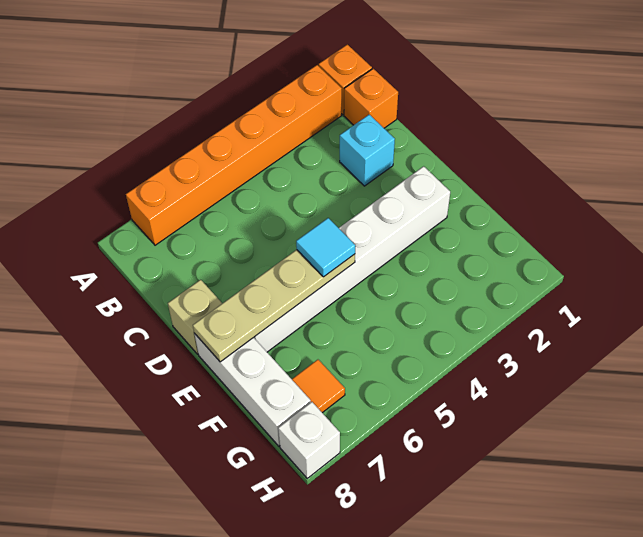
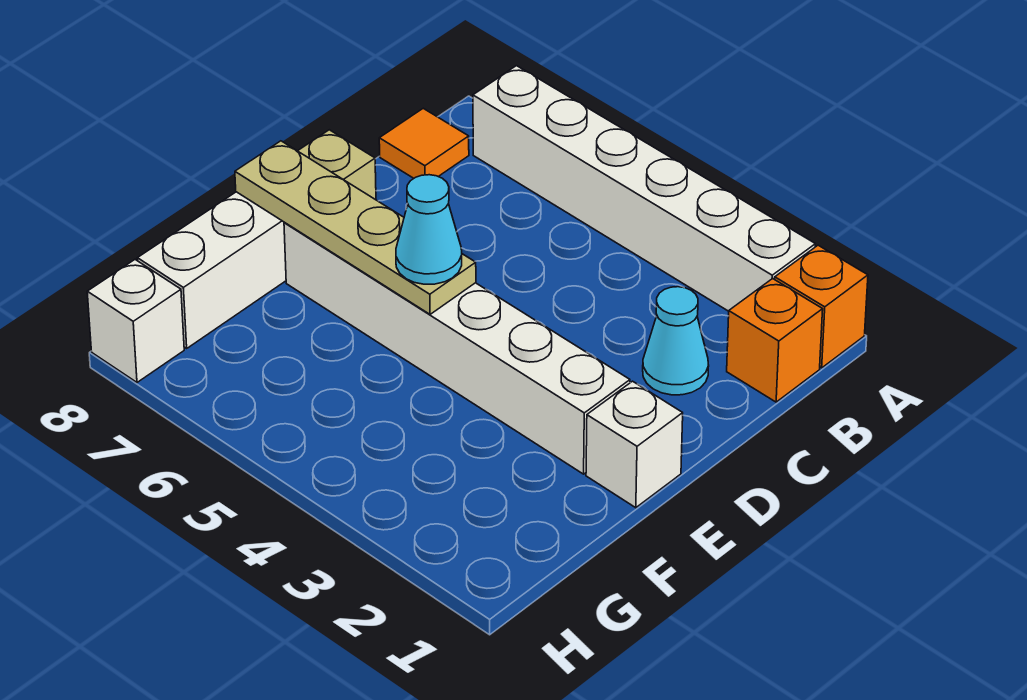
orange 1x6 brick [126,65,342,245] -> white 1x6 brick [473,66,815,311]
cyan 1x1 brick [340,115,395,186] -> cyan 1x1 cone [643,287,709,395]
none -> white 1x1 brick [586,381,683,508]
cyan 1x1 tile [296,218,355,277] -> cyan 1x1 cone [396,175,462,284]
orange 1x1 tile [292,360,345,413] -> orange 1x1 tile moved to [379,108,469,178]

